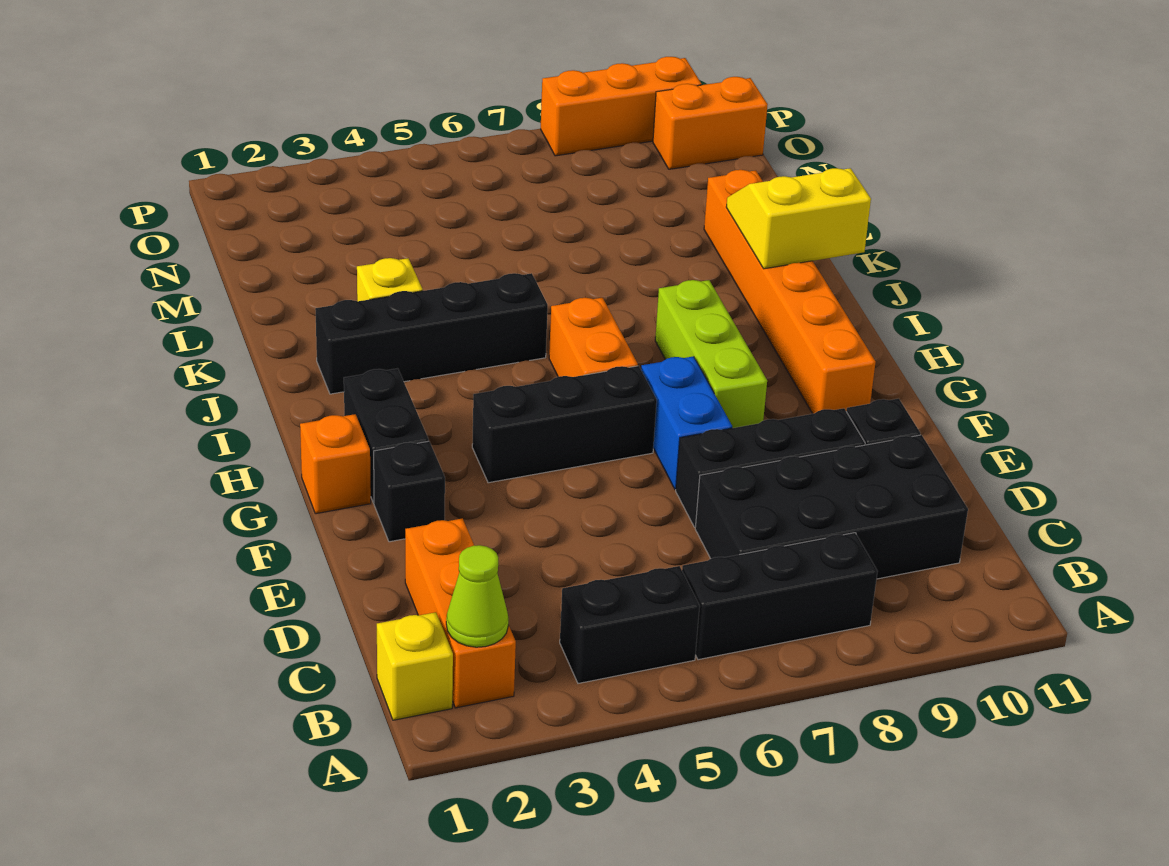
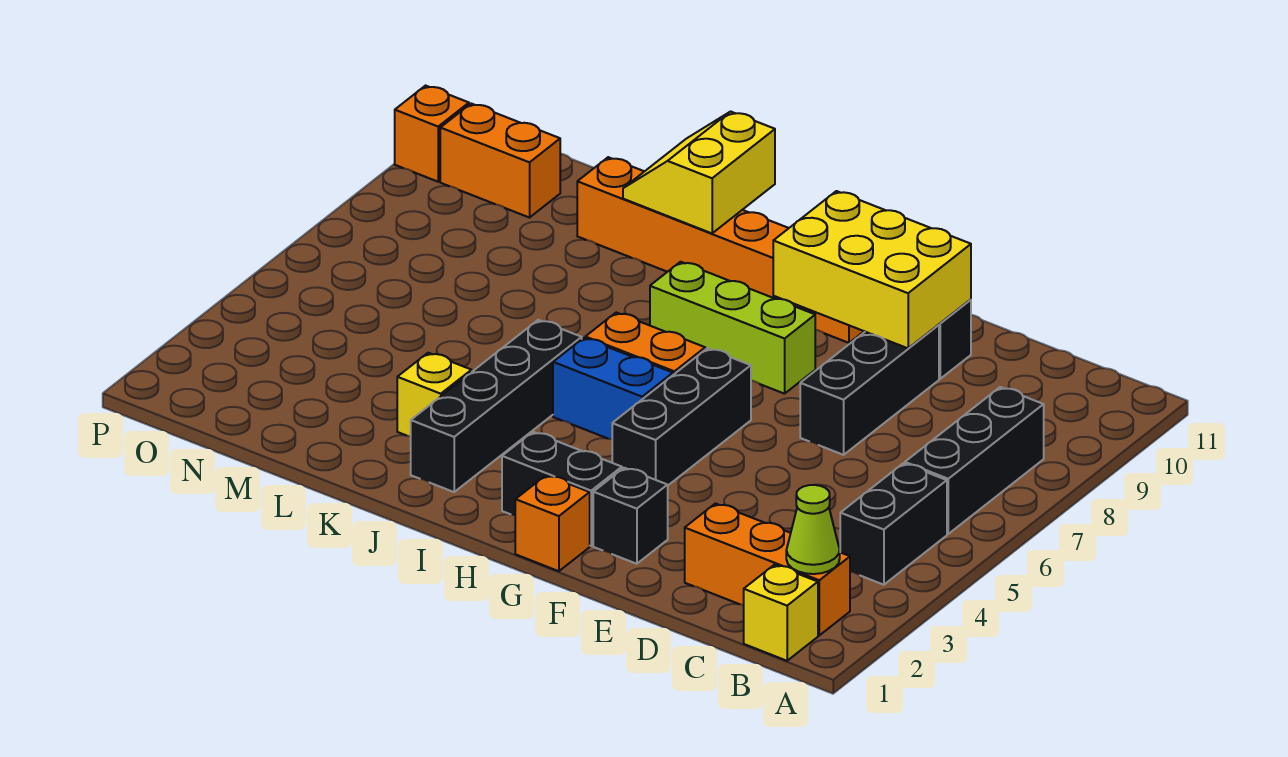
black 2x4 brick [695,435,968,579] -> none
none -> yellow 2x3 brick [773,191,971,348]
blue 1x2 brick [641,356,732,489] -> blue 1x2 brick moved to [553,338,673,439]
orange 1x2 brick [653,77,768,169] -> orange 1x2 brick turned to [440,104,560,218]
orange 1x3 brick [541,57,701,156] -> orange 1x1 brick [395,86,469,182]

